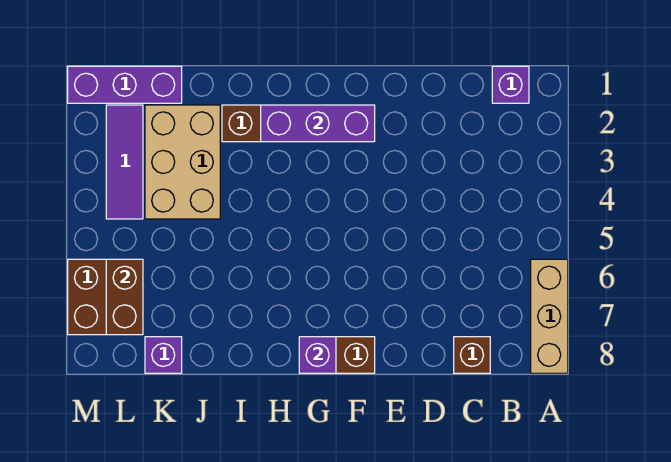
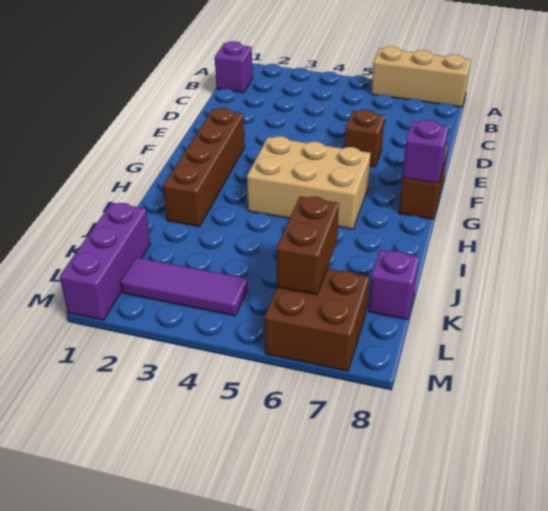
brown 1x1 brick [454,337,490,373] -> brown 1x1 brick moved to [344,110,385,167]
purple 1x3 brick [261,105,375,142] -> none
tan 2x3 brick [145,105,220,219] -> tan 2x3 brick moved to [247,136,371,229]
brown 1x2 brick [106,259,143,335] -> brown 1x2 brick turned to [277,197,339,295]

